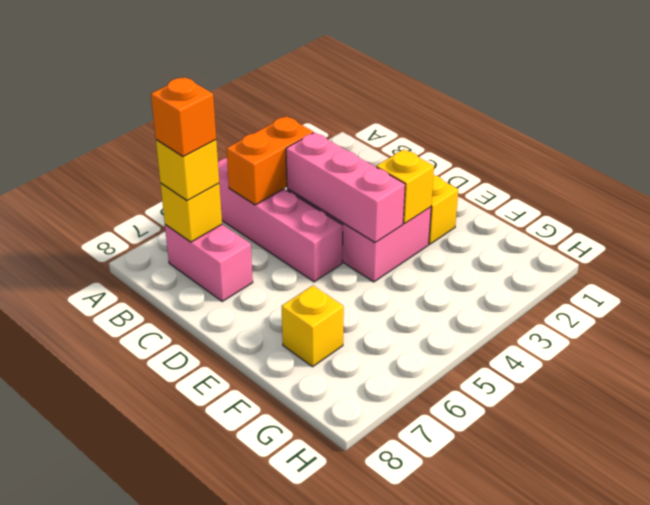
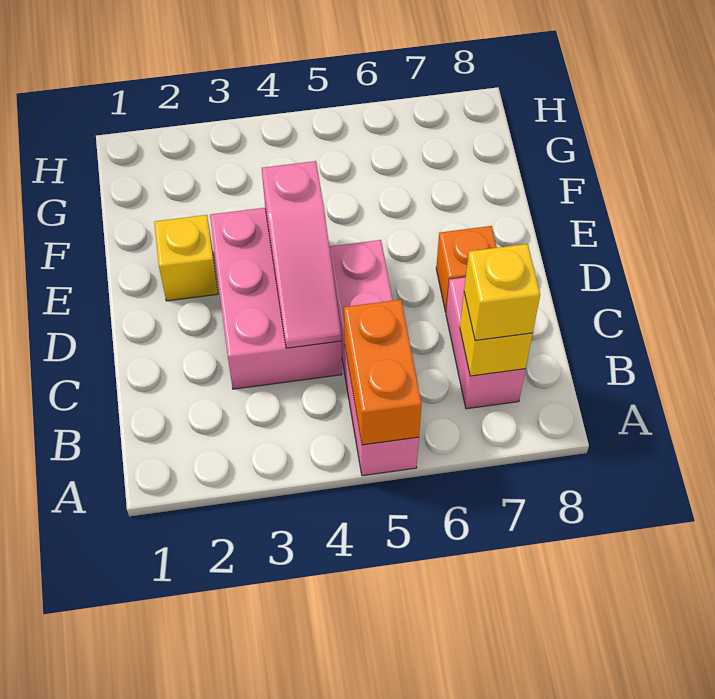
orange 1x2 brick [226,116,313,205] -> orange 1x2 brick turned to [344,300,422,445]
orange 1x1 brick [151,77,216,157] -> orange 1x1 brick moved to [436,226,497,312]
pink 1x3 brick [286,132,405,243] -> pink 1x3 slope [262,161,341,348]
yellow 1x1 brick [376,149,434,224] -> none
yellow 1x1 brick [282,286,344,367] -> none

